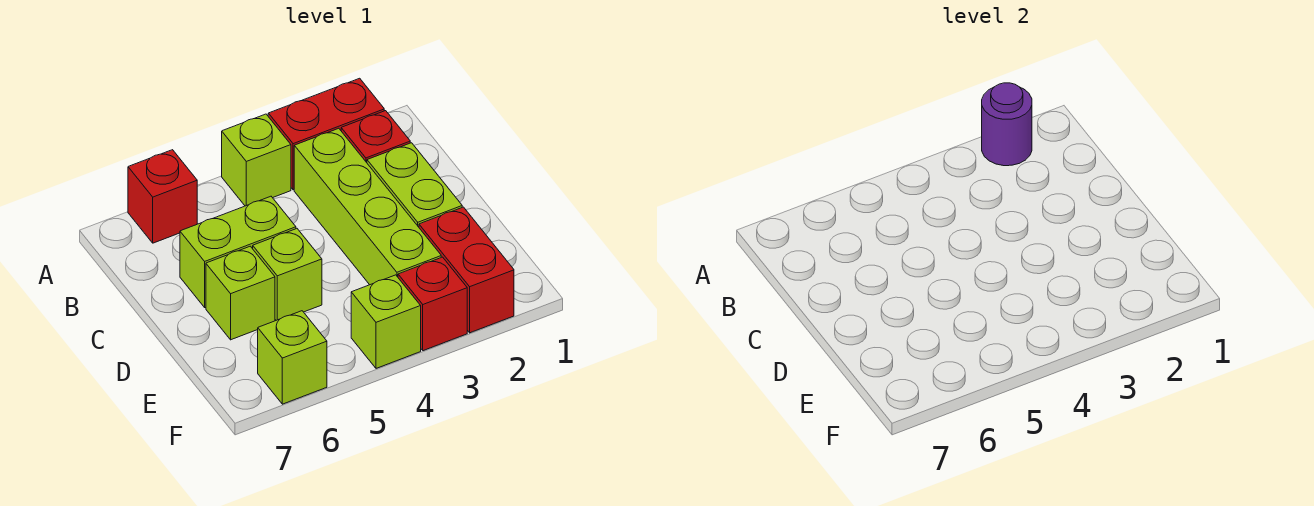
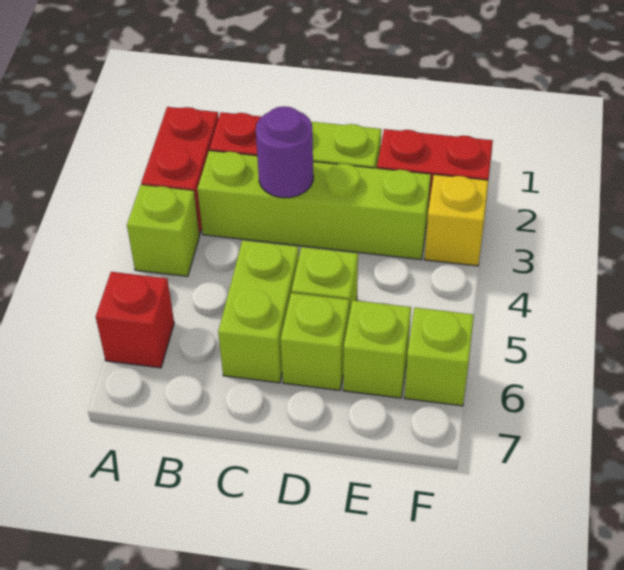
purple 1x1 round brick [982,83,1032,166] -> purple 1x1 round brick moved to [256,106,313,198]
red 1x1 brick [398,257,467,351] -> yellow 1x1 brick [424,174,488,266]
lime 1x1 brick [351,275,421,368] -> lime 1x1 brick moved to [343,300,411,398]

